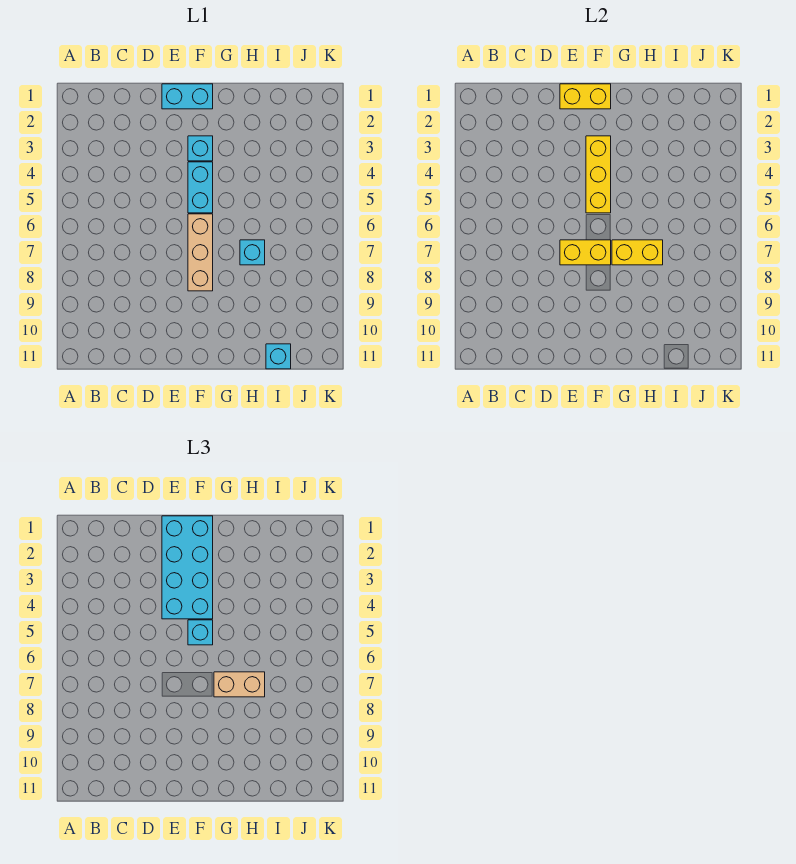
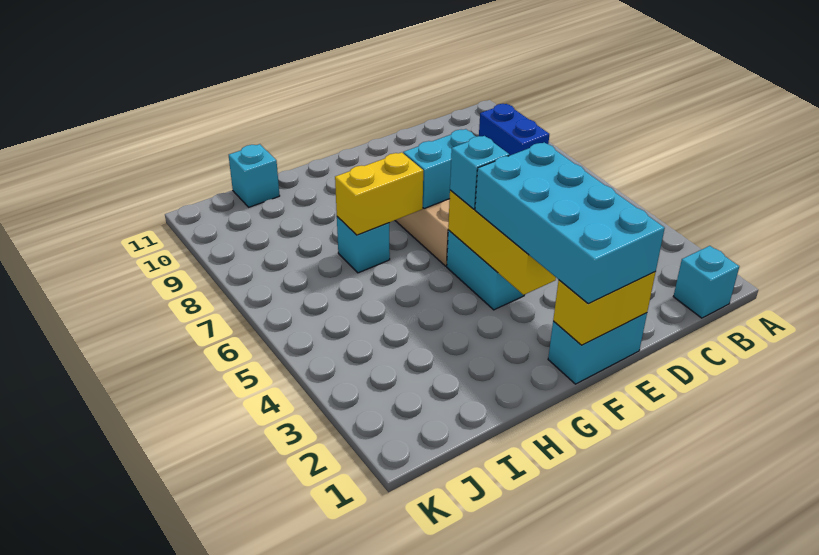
none -> blue 1x2 brick [479,104,549,156]
yellow 1x2 brick [560,240,611,265] -> cyan 1x2 brick [403,129,476,209]
cyan 1x1 brick [188,136,213,161] -> cyan 1x1 brick moved to [673,246,739,318]
tan 1x2 brick [214,672,265,697] -> none

